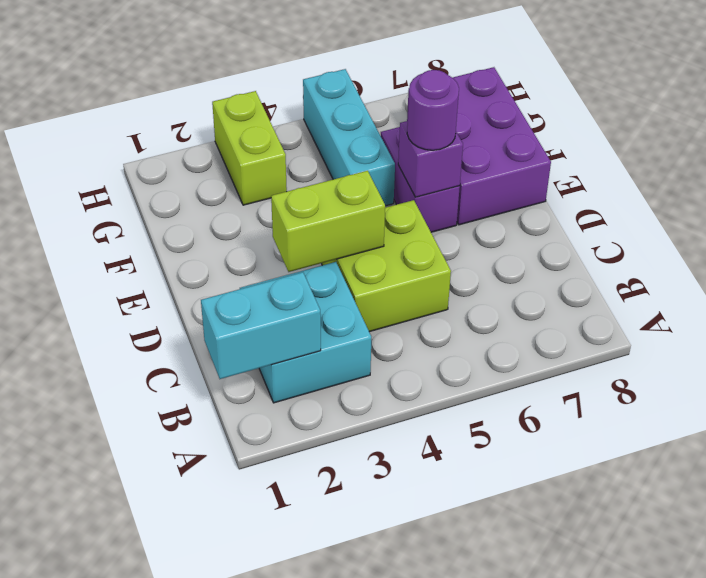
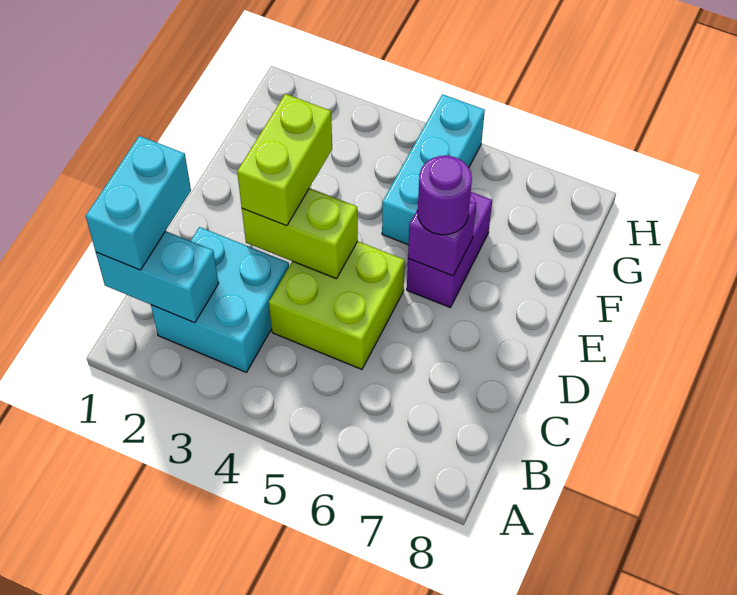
none -> cyan 1x2 brick [86,136,191,270]
purple 2x3 brick [407,67,551,225] -> none
lime 1x2 brick [212,91,287,205] -> lime 1x2 brick moved to [237,94,332,226]

